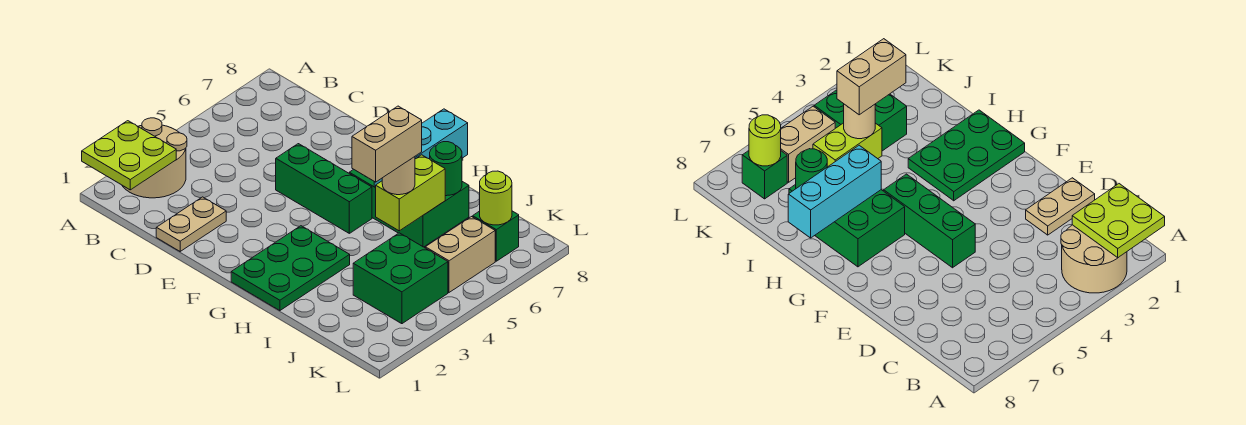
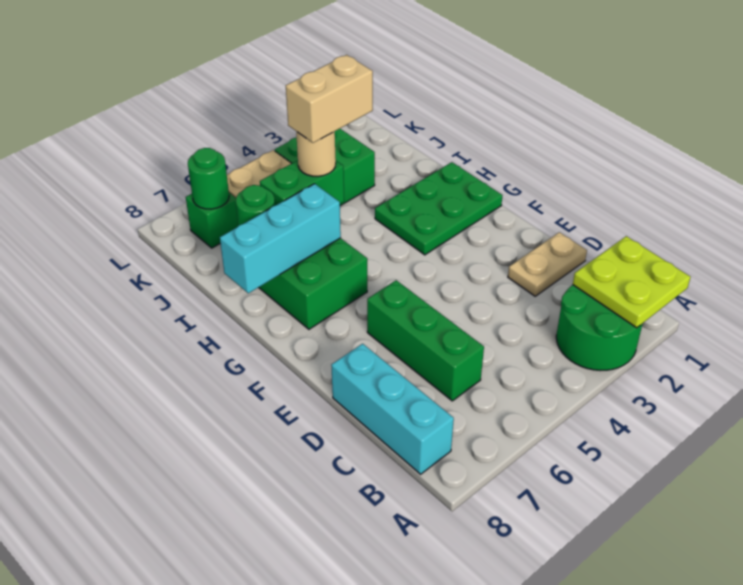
tan 2x2 round brick [122,118,187,198] -> green 2x2 round brick [556,285,643,371]
none -> cyan 1x3 brick [331,344,454,474]
green 1x3 brick [276,144,372,233] -> green 1x3 brick moved to [367,280,484,401]
lime 1x2 brick [375,155,445,231] -> green 1x2 brick [260,160,344,206]
lime 1x1 round brick [480,171,512,225] -> green 1x1 round brick [188,148,229,209]

